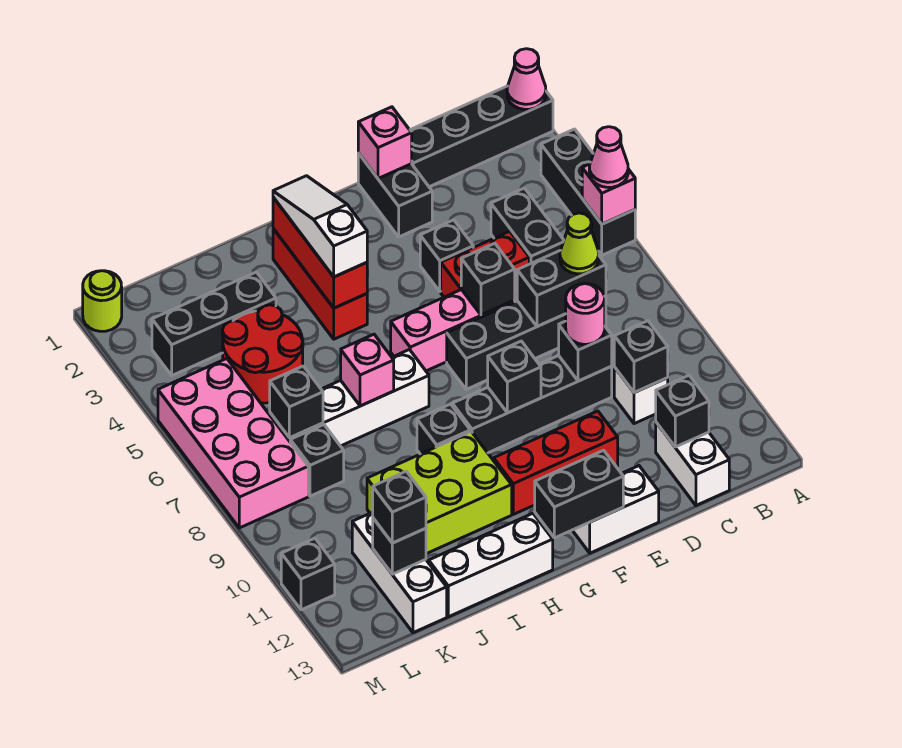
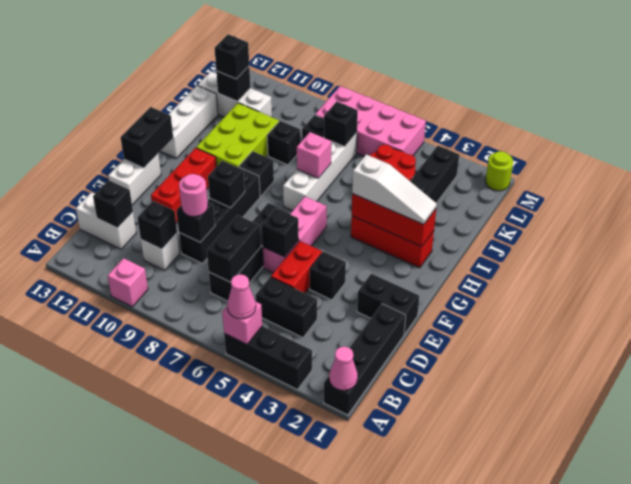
lime 1x1 cone [560,213,599,274] -> none
pink 1x1 brick [358,107,412,178] -> pink 1x1 brick moved to [108,258,148,307]
black 1x1 brick [281,538,335,610] -> black 1x1 brick moved to [267,121,301,165]

